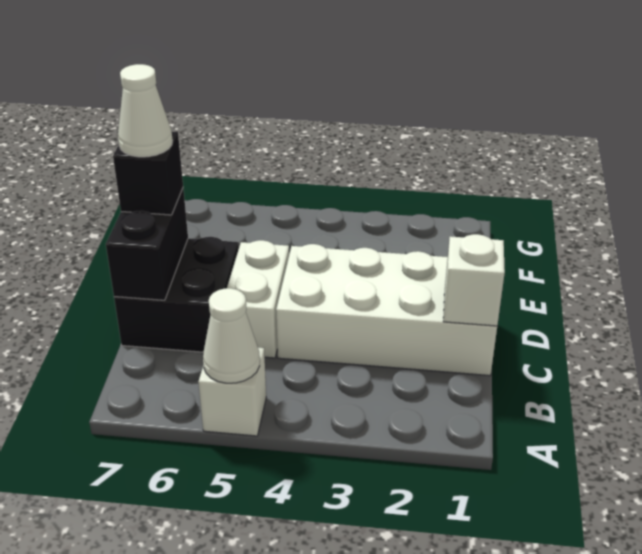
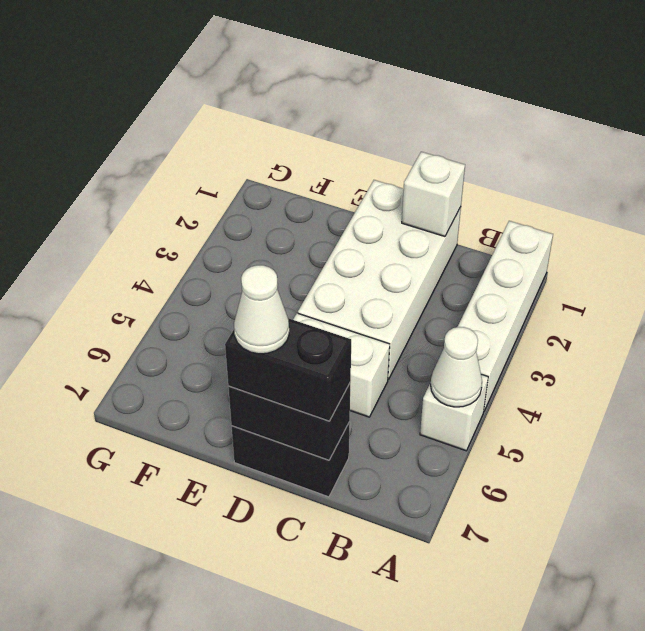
none -> white 1x4 brick [458,221,553,411]
black 2x2 brick [114,237,239,352] -> black 1x2 brick [232,422,350,497]
black 1x1 brick [113,132,183,215] -> black 1x2 brick [225,318,351,421]

